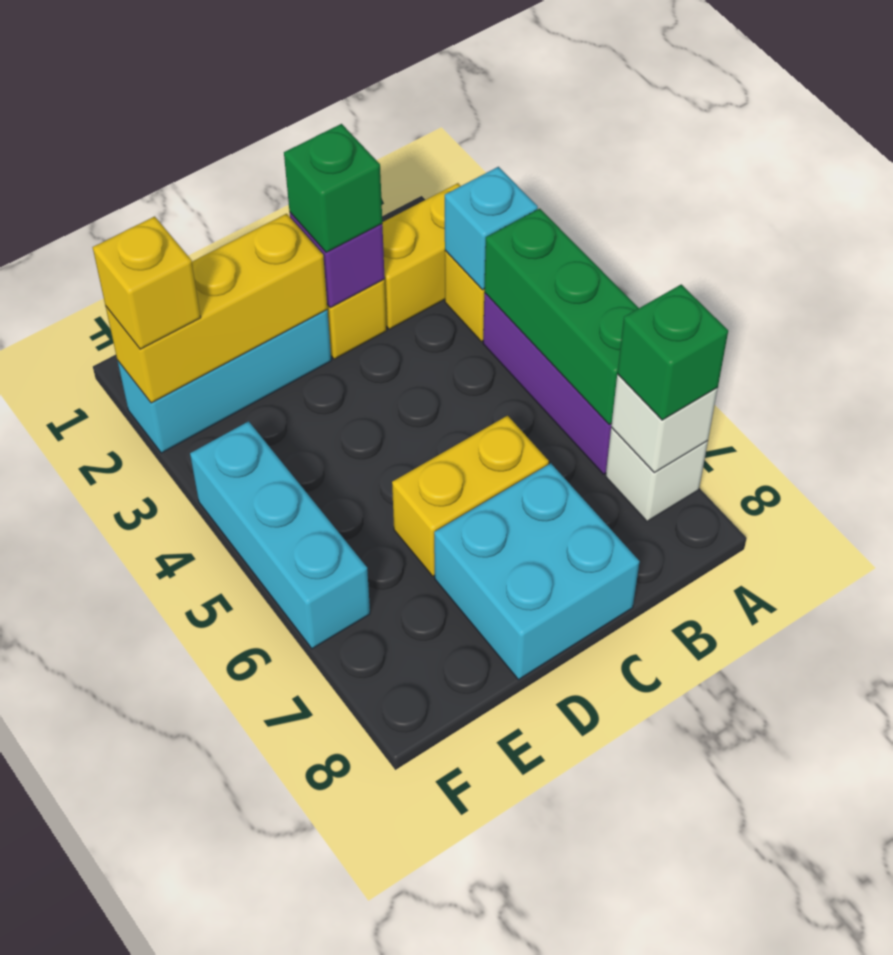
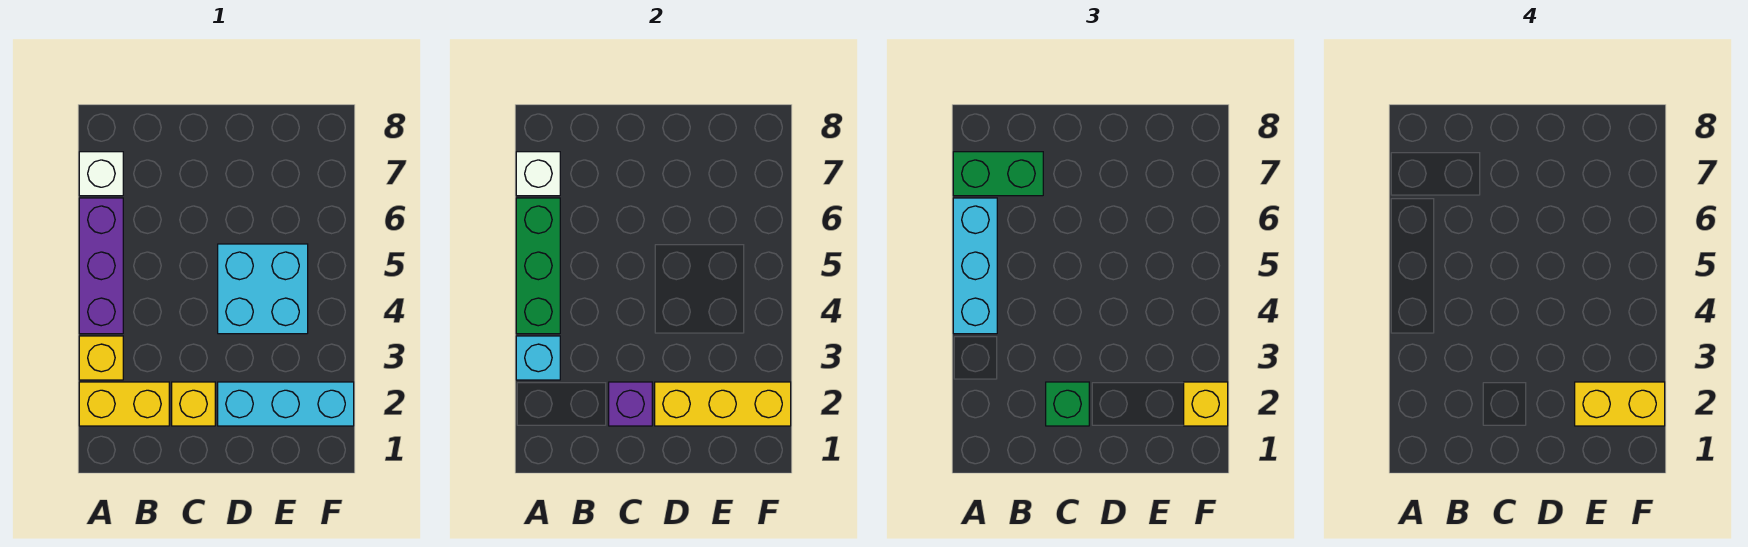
green 1x1 brick [617,284,728,420] -> green 1x2 brick [953,152,1043,196]
yellow 1x2 brick [392,416,549,576] -> yellow 1x2 brick moved to [1575,382,1665,426]
cyan 2x2 brick [434,463,640,680] -> cyan 2x2 brick moved to [218,244,308,334]
cyan 1x3 brick [190,421,370,649] -> cyan 1x3 brick moved to [953,198,997,334]

